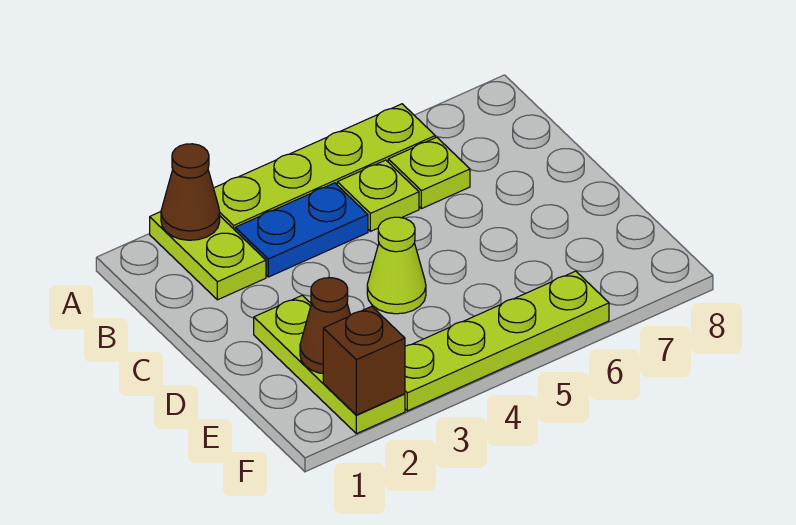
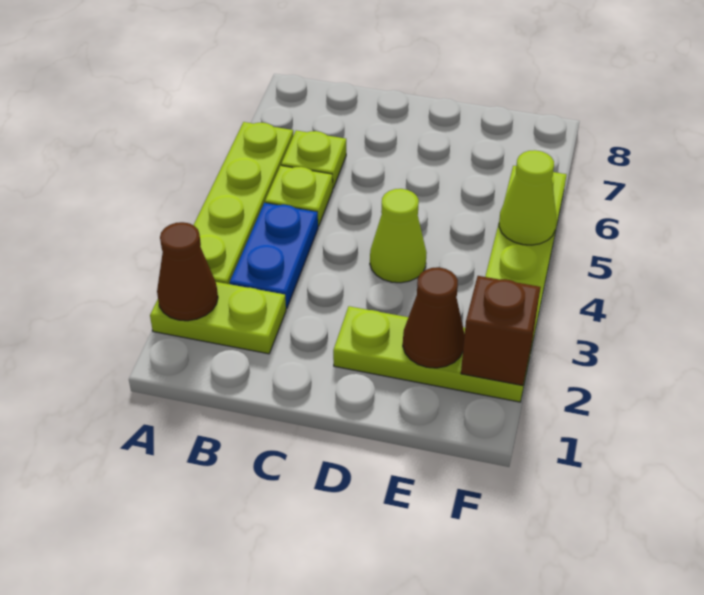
none -> lime 1x1 cone [499,150,556,245]

